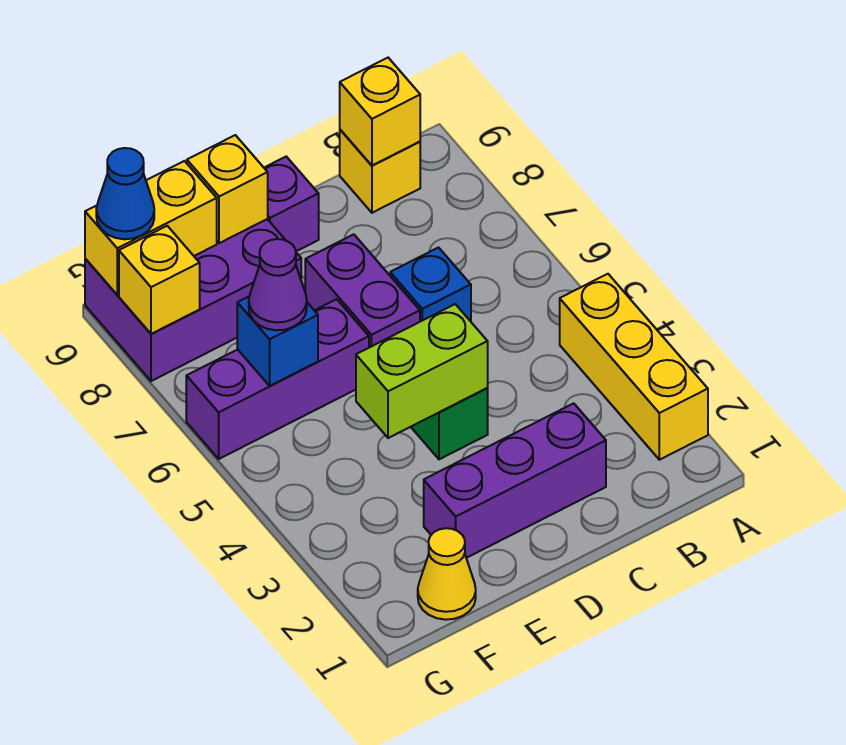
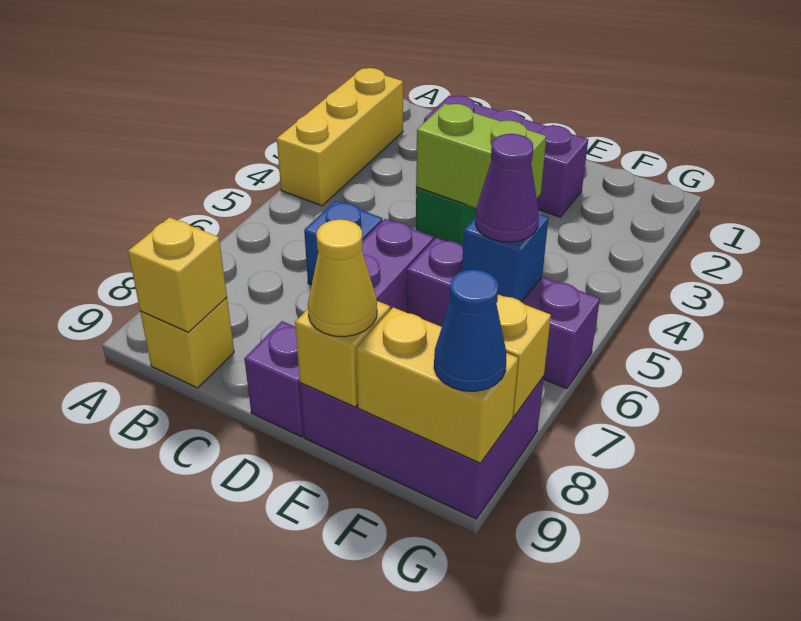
yellow 1x1 cone [418,528,476,620] -> yellow 1x1 cone moved to [308,219,377,337]

